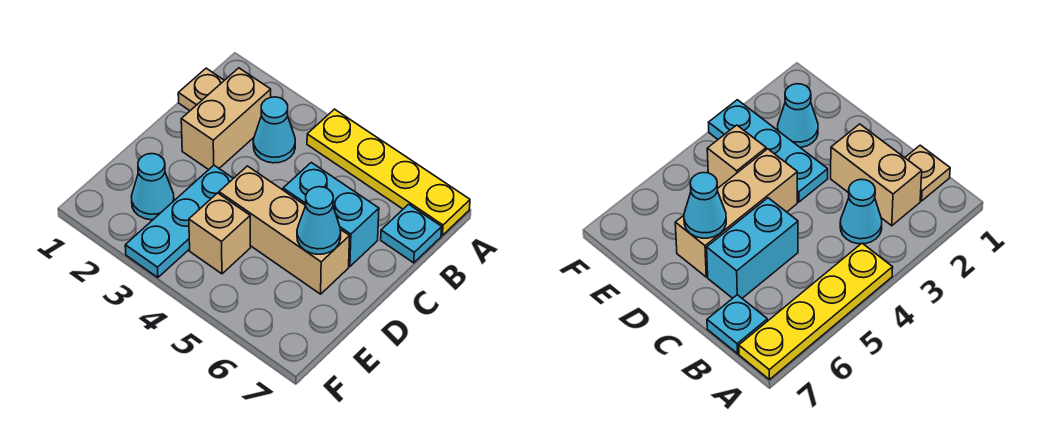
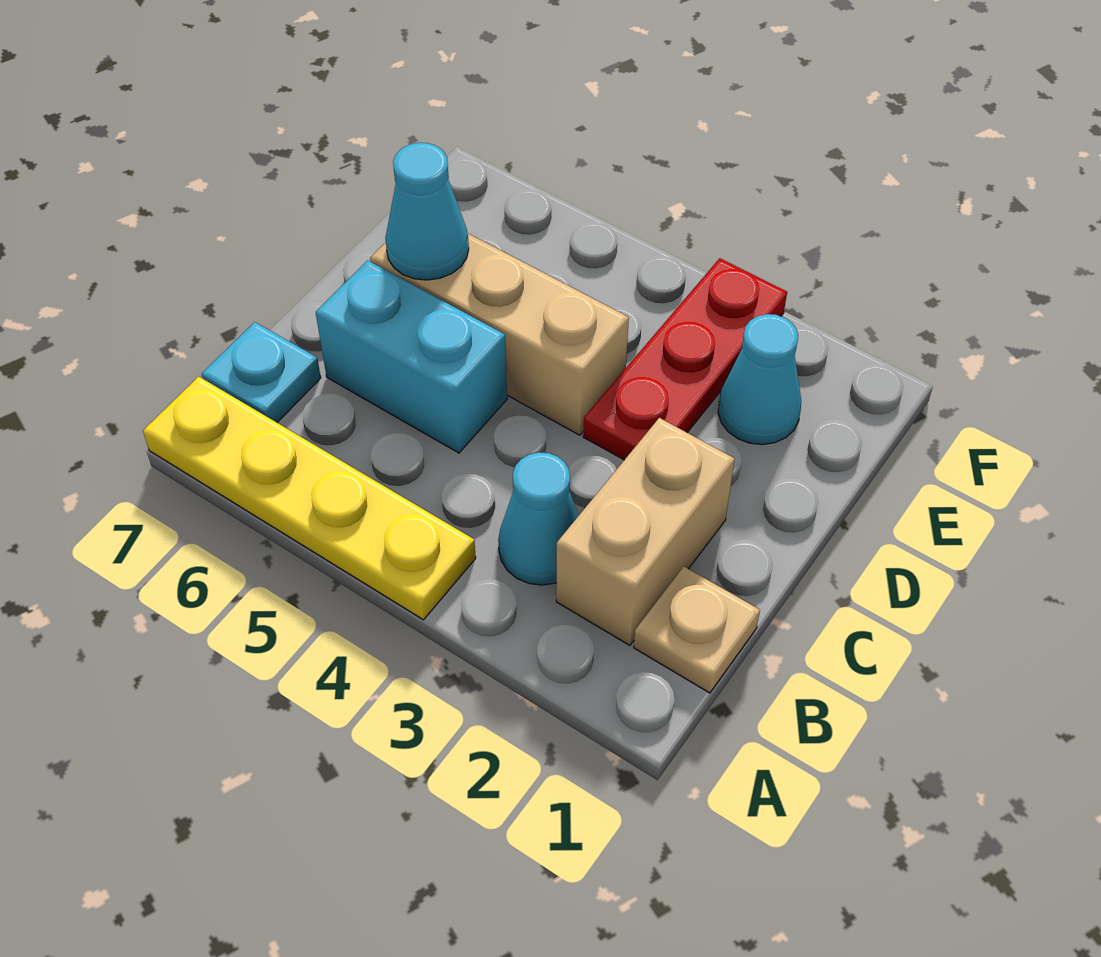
cyan 1x3 plate [125,165,233,278] -> red 1x3 plate [583,258,787,460]
tan 1x1 brick [189,193,250,274] -> none

